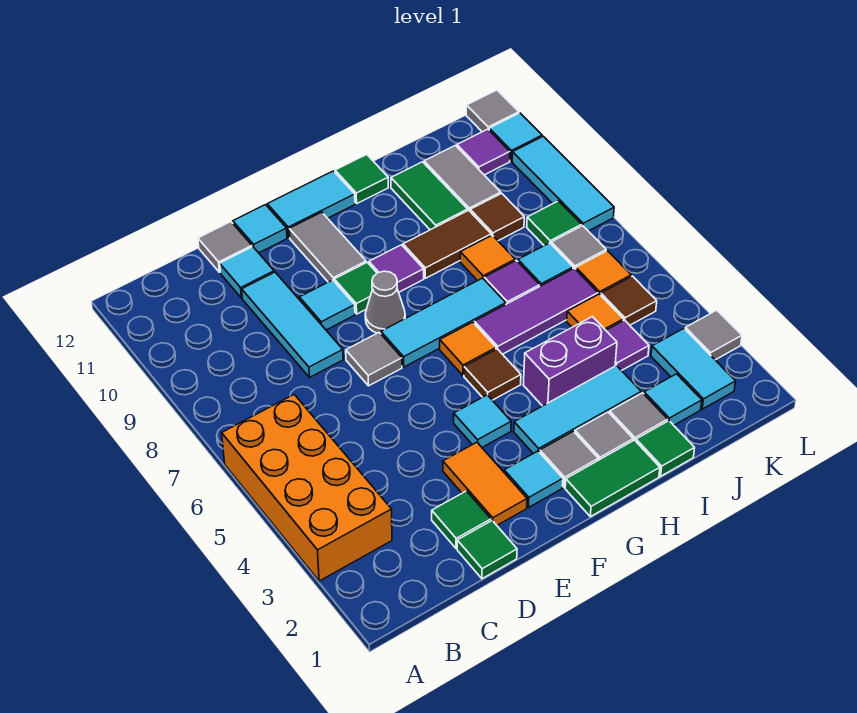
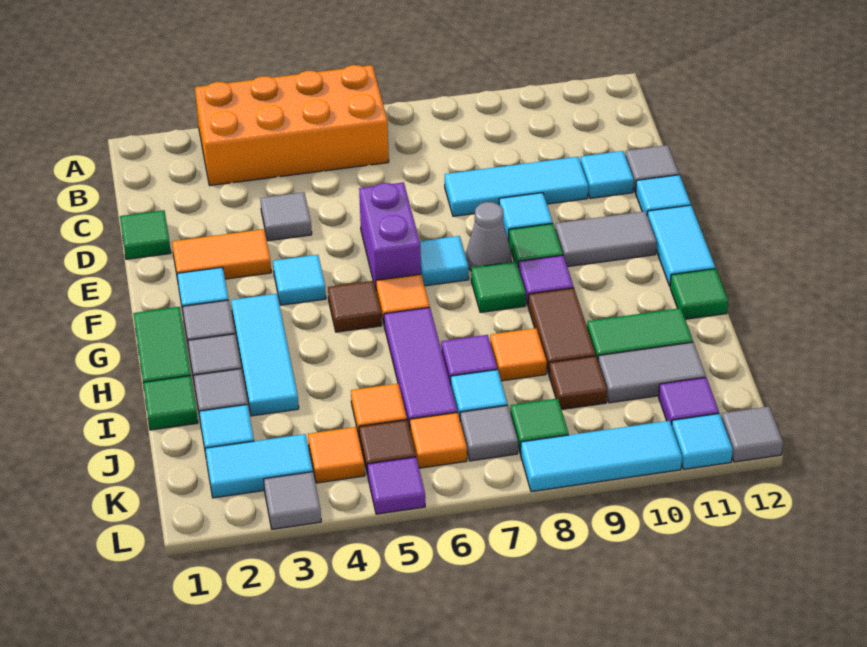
green 1x1 tile [432,491,491,548] -> green 1x1 tile moved to [471,262,526,313]
grey 1x1 tile [346,333,402,386] -> grey 1x1 tile moved to [260,192,312,241]
cyan 1x3 tile [381,278,506,367] -> cyan 1x1 tile [420,236,469,286]
purple 1x2 brick [523,317,617,406] -> purple 1x2 brick moved to [359,182,421,289]
purple 1x1 tile [606,320,649,371] -> purple 1x1 tile moved to [367,457,425,514]
none -> orange 1x1 tile [308,427,365,483]

